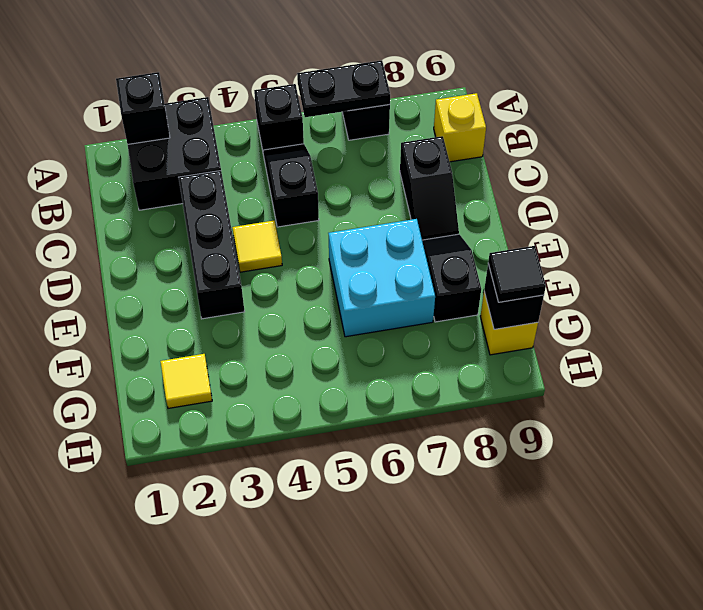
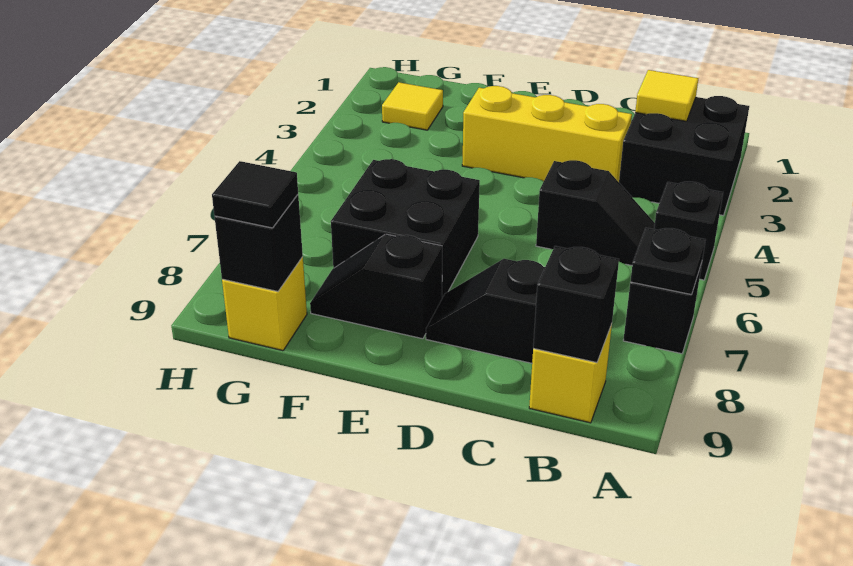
black 1x1 brick [116,72,170,144] -> black 1x1 brick moved to [533,246,619,363]
black 1x2 plate [297,60,390,117] -> black 1x1 plate [630,228,705,295]
black 1x3 brick [179,171,245,319] -> yellow 1x3 brick [462,86,632,182]
yellow 1x1 tile [232,221,282,272] -> yellow 1x1 tile moved to [635,70,698,121]
cyan 2x2 brick [328,219,435,337] -> black 2x2 brick [331,159,480,298]
black 1x2 slope [422,234,481,322] -> black 1x2 slope turned to [310,234,442,339]

